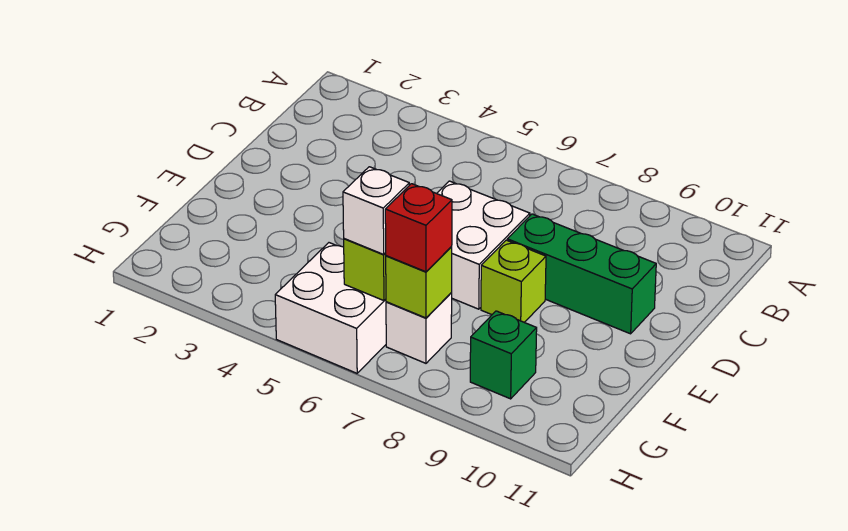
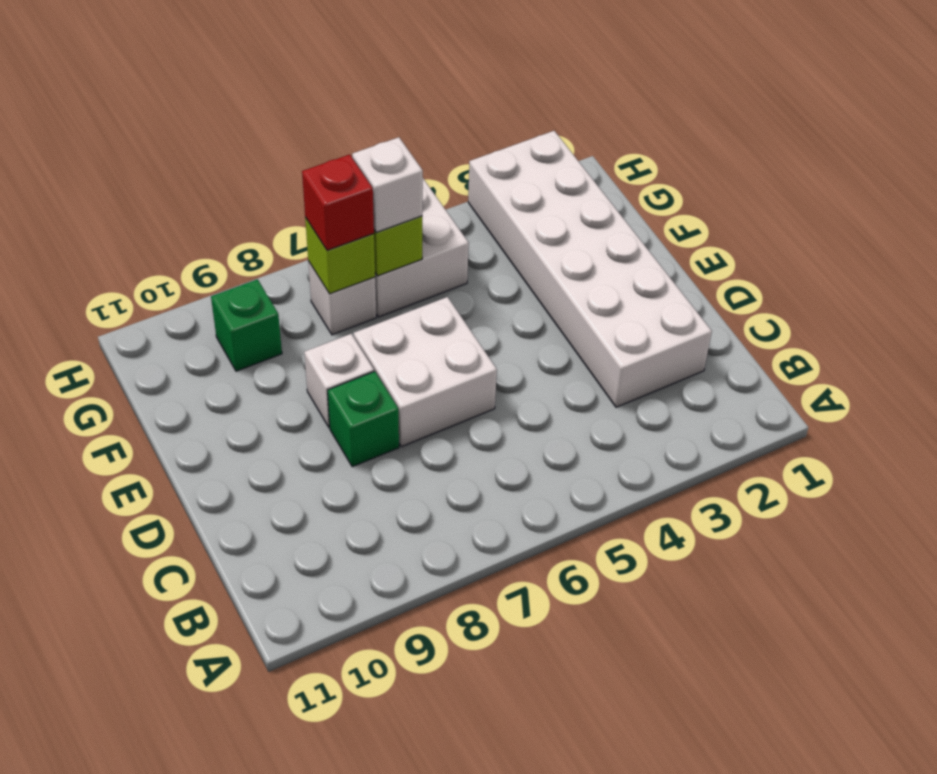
none -> white 2x6 brick [468,131,712,407]
green 1x3 brick [507,214,656,334] -> green 1x1 brick [328,372,399,467]
lime 1x1 brick [481,240,546,323] -> white 1x1 brick [304,334,374,427]

